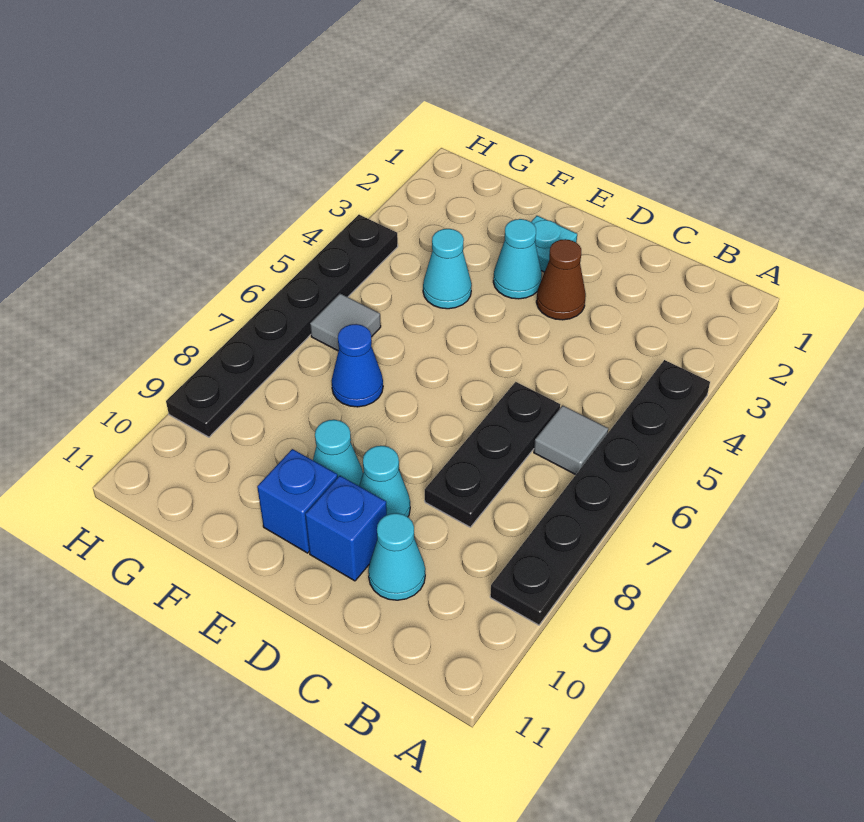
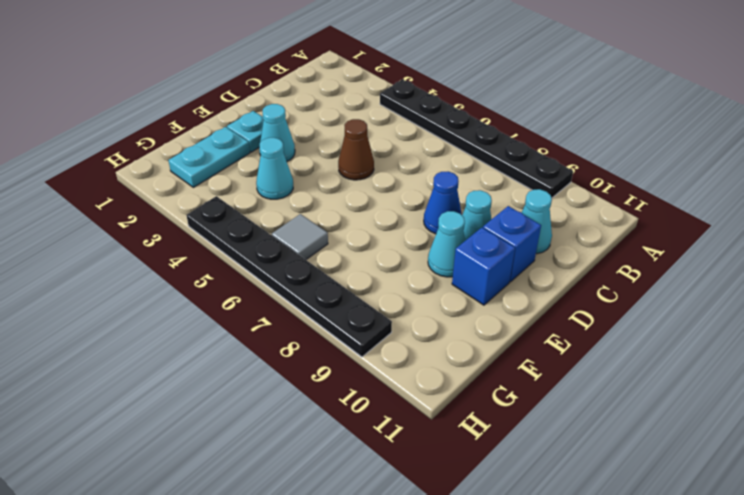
grey 1x1 tile [534,405,608,475] -> none
black 1x3 plate [425,382,560,527] -> none
brown 1x1 cone [536,239,586,320] -> brown 1x1 cone moved to [338,119,374,180]
none -> cyan 1x2 plate [168,127,250,187]
blue 1x1 cone [332,324,383,407] -> blue 1x1 cone moved to [424,172,462,234]

